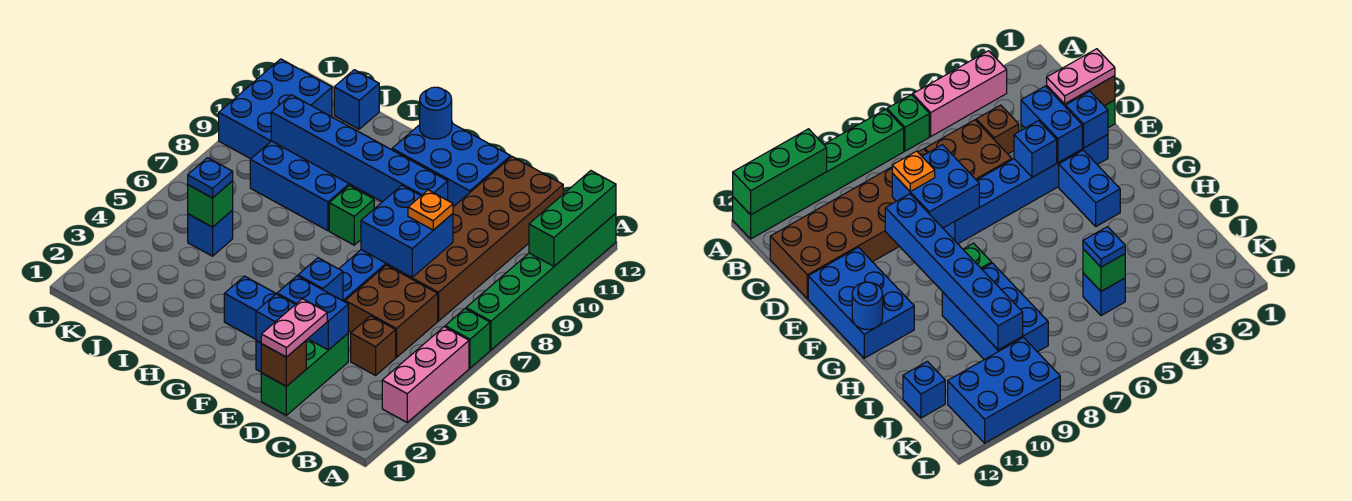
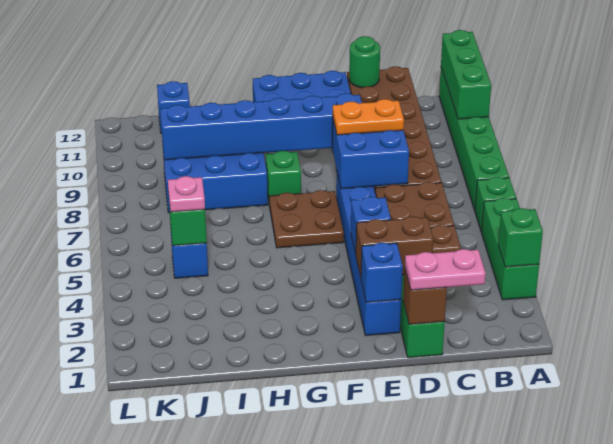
pink 1x3 brick [382,327,469,422] -> green 1x3 brick [482,198,539,300]
none -> green 1x1 brick [498,208,543,267]
pink 1x2 plate [261,299,327,357] -> pink 1x2 plate turned to [405,249,486,290]
blue 1x2 brick [277,276,348,350] -> brown 1x2 brick [356,216,433,277]
orange 1x1 plate [408,190,453,230] -> orange 1x2 plate [333,99,404,135]
none -> green 1x1 round brick [349,36,380,88]
blue 1x2 brick [224,276,276,339] -> none
none -> brown 2x2 plate [269,190,344,248]
blue 1x1 round brick [420,87,452,139] -> none
blue 1x1 plate [188,158,233,198] -> pink 1x1 plate [168,176,205,212]
blue 2x3 brick [219,59,332,159] -> none

